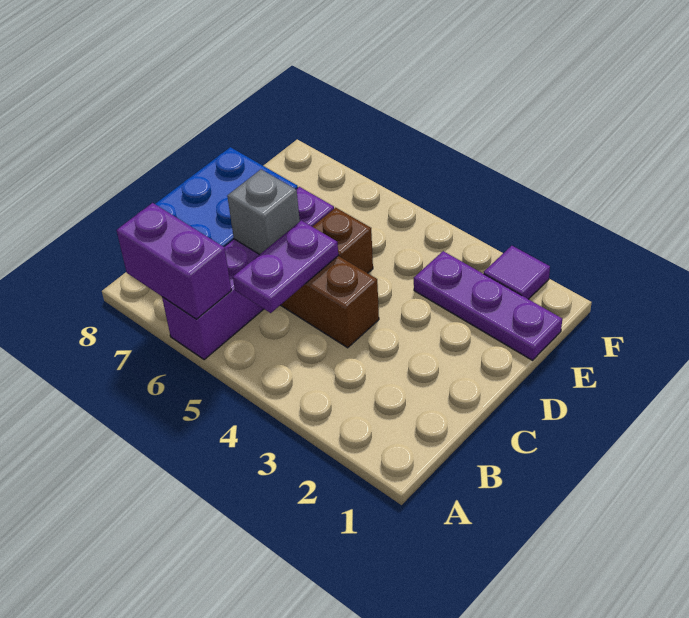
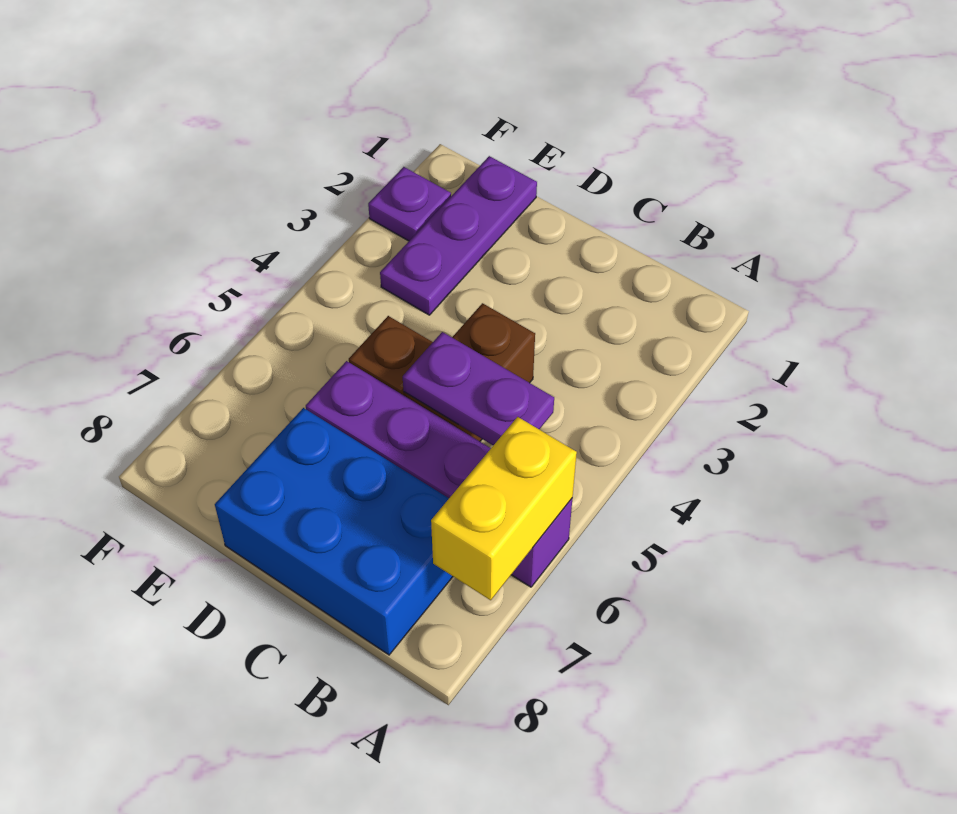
purple 1x2 brick [117,203,231,319] -> yellow 1x2 brick [431,417,577,600]
grey 1x1 brick [227,170,300,255] -> none
purple 1x1 tile [484,246,550,299] -> purple 1x1 plate [368,167,451,241]

